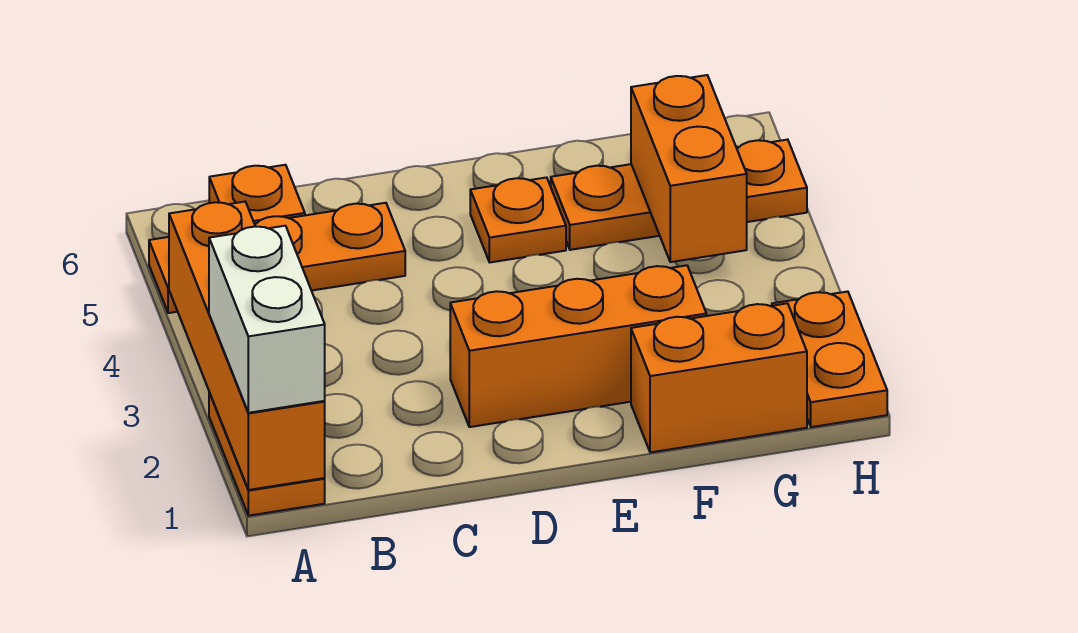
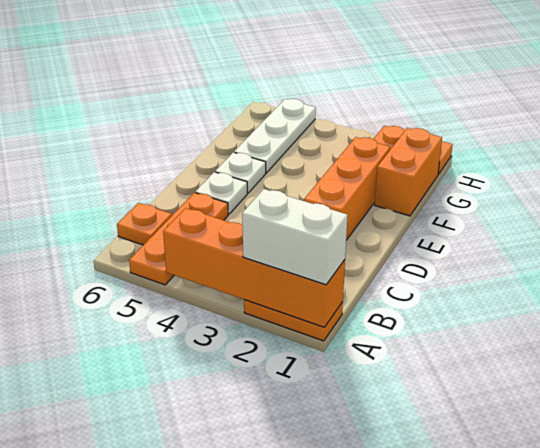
none -> white 1x1 plate [195,172,247,214]
orange 1x1 plate [470,177,566,262] -> white 1x1 plate [215,152,266,193]
orange 1x3 plate [551,140,807,250] -> white 1x3 plate [234,99,316,173]
orange 1x2 brick [631,75,747,262] -> none

